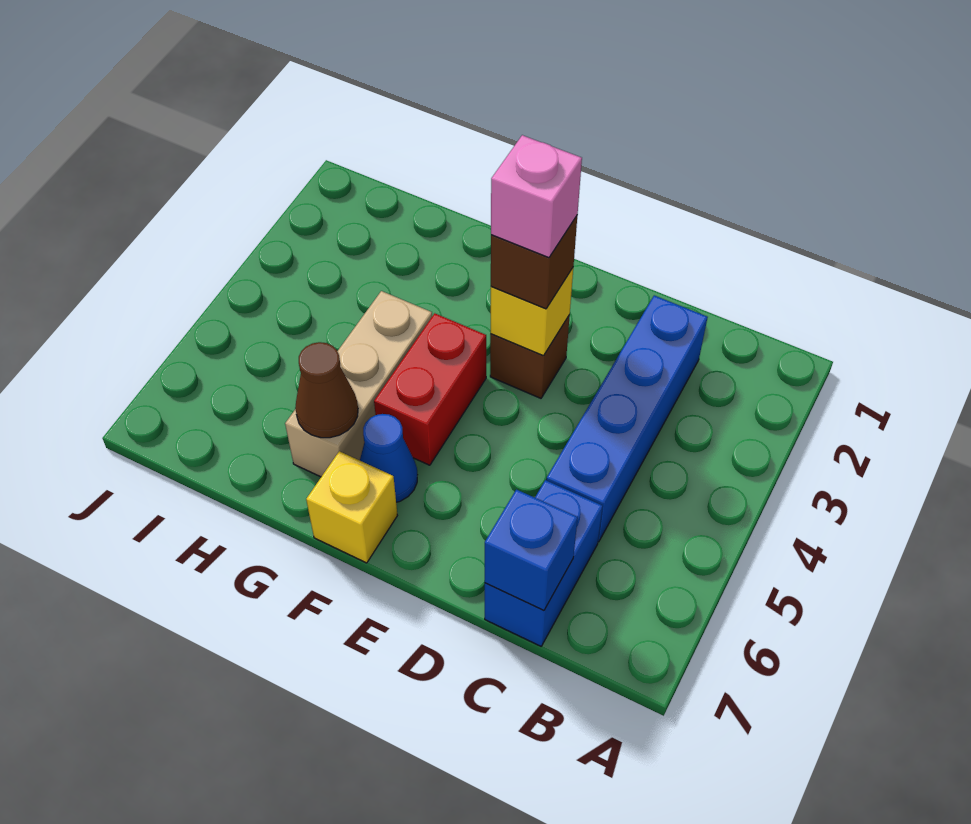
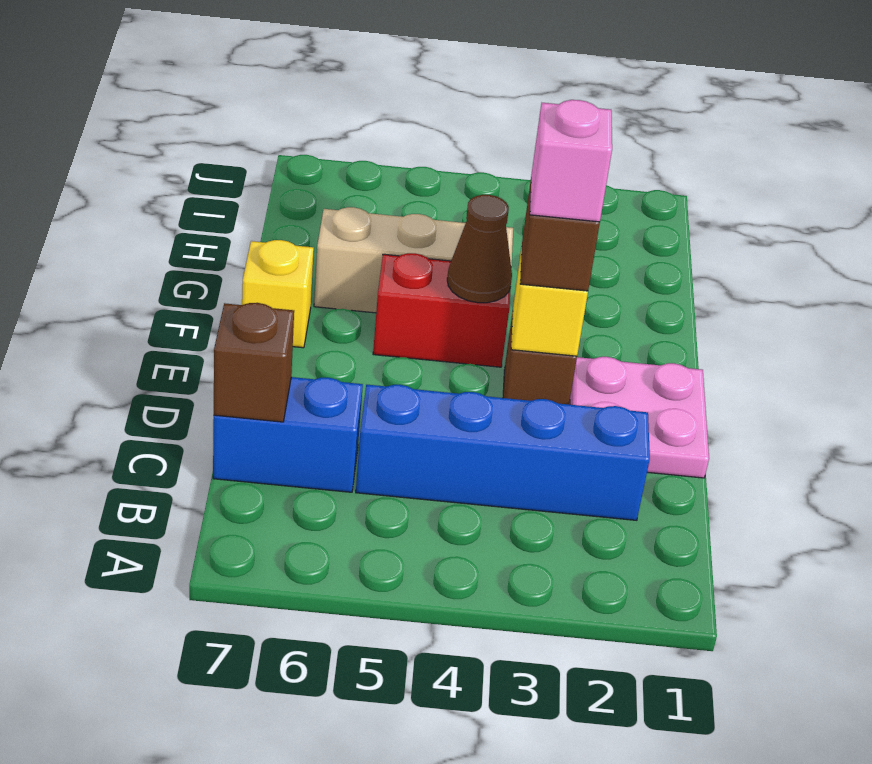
blue 1x1 brick [485,490,578,611] -> brown 1x1 brick [214,303,294,422]
none -> pink 2x2 plate [570,357,709,478]
blue 1x1 cone [360,414,417,502] -> none
brown 1x1 cone [295,342,358,438] -> brown 1x1 cone moved to [447,195,512,303]

